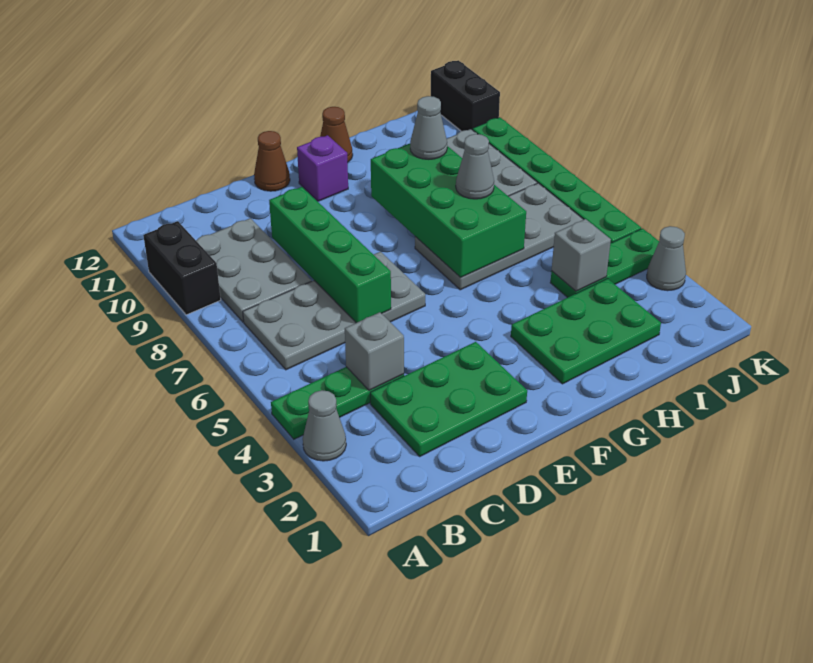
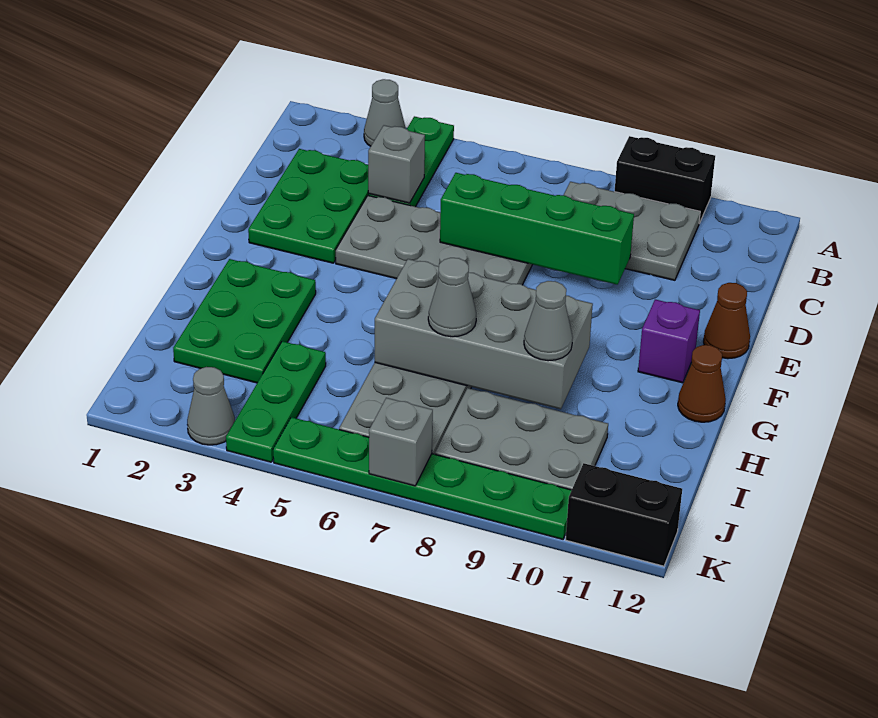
grey 2x4 plate [243,252,425,370] -> grey 2x4 plate turned to [336,196,533,285]
green 2x4 brick [371,144,526,277] -> grey 2x4 brick [375,259,593,409]
grey 1x1 brick [552,219,611,291] -> grey 1x1 brick moved to [369,398,433,486]

